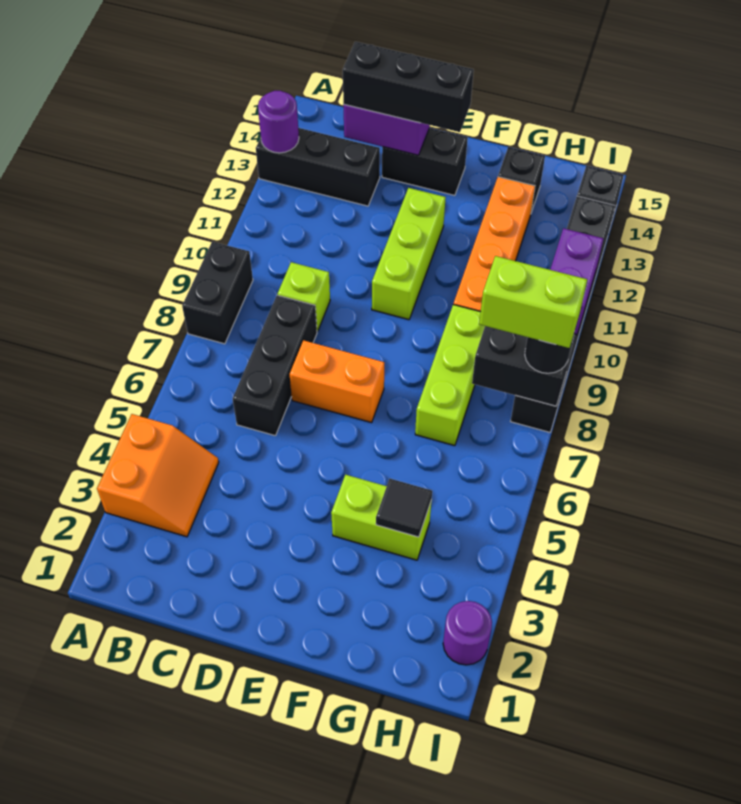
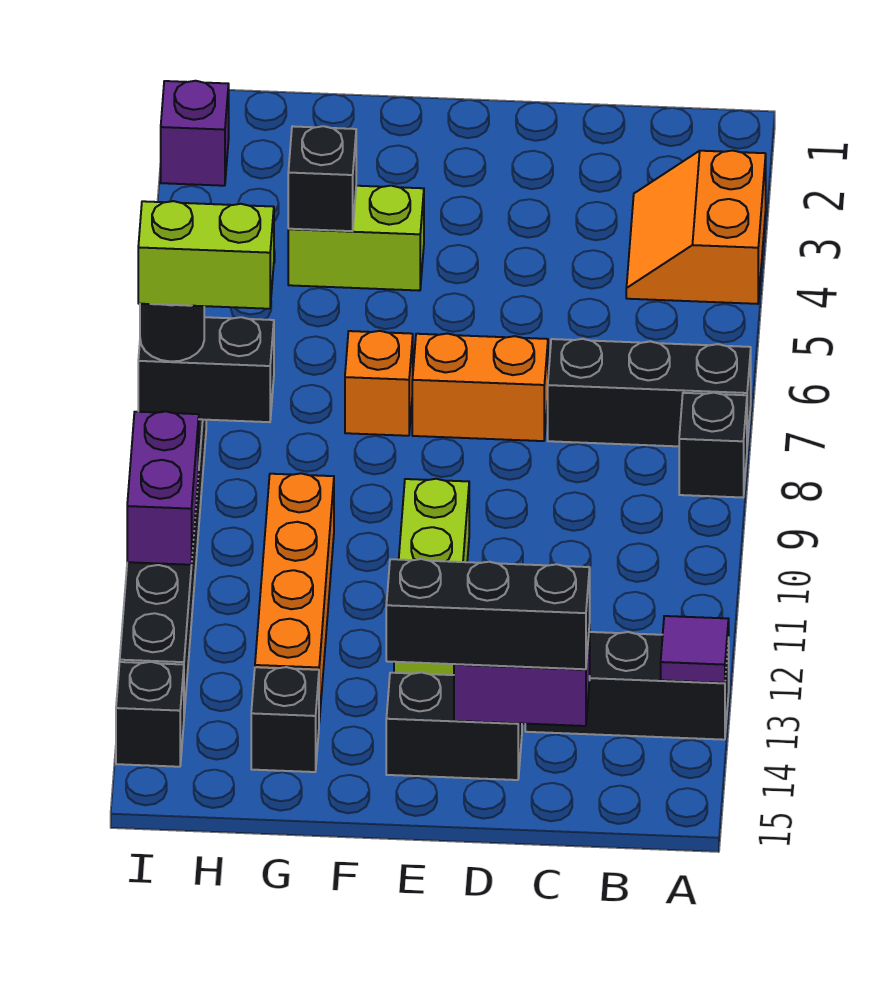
black 1x2 brick [182,242,253,344] -> black 1x1 brick [679,393,747,498]
purple 1x1 round brick [258,91,299,153] -> purple 1x1 tile [661,616,729,683]
black 1x3 brick [233,295,317,436] -> black 1x3 brick turned to [548,339,751,446]
lime 1x1 brick [278,262,330,332] -> none
none -> orange 1x1 brick [345,331,413,436]
black 1x1 tile [376,479,432,537] -> black 1x1 brick [288,126,356,231]
lime 1x3 brick [415,304,485,446] -> none
purple 1x1 round brick [443,601,492,665] -> purple 1x1 brick [161,81,229,186]

